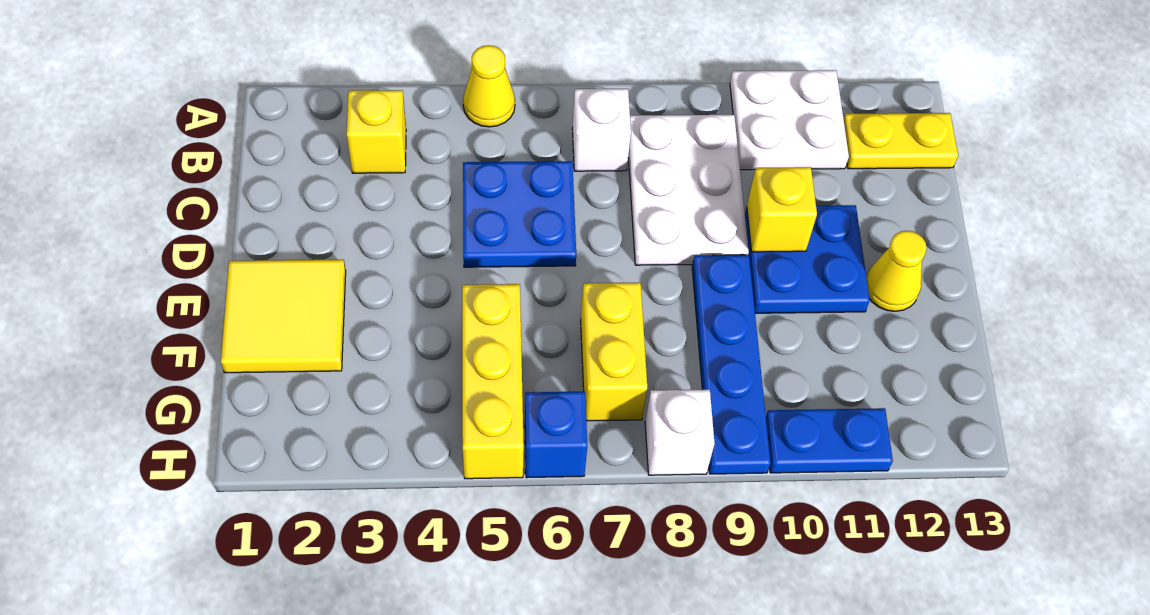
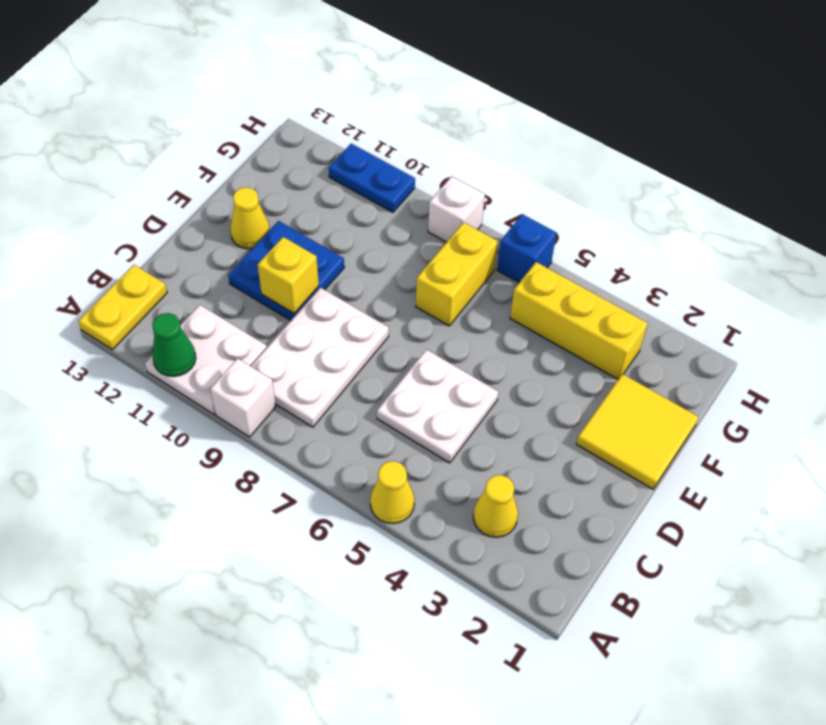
none -> green 1x1 cone [152,313,196,377]
yellow 1x1 brick [347,90,406,173] -> yellow 1x1 cone [473,475,518,537]
white 1x1 brick [572,89,631,171] -> white 1x1 brick moved to [210,358,276,437]
yellow 1x2 plate [844,113,958,169] -> yellow 1x2 plate turned to [78,265,167,350]
blue 2x2 plate [463,161,576,267] -> white 2x2 plate [377,350,498,463]
blue 1x4 plate [692,255,770,474] -> none
yellow 1x3 brick [462,284,524,479] -> yellow 1x3 brick turned to [510,262,648,379]

